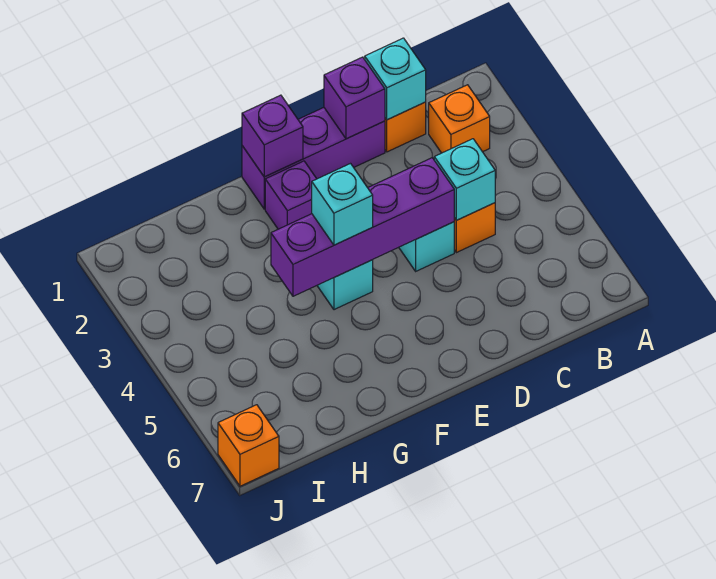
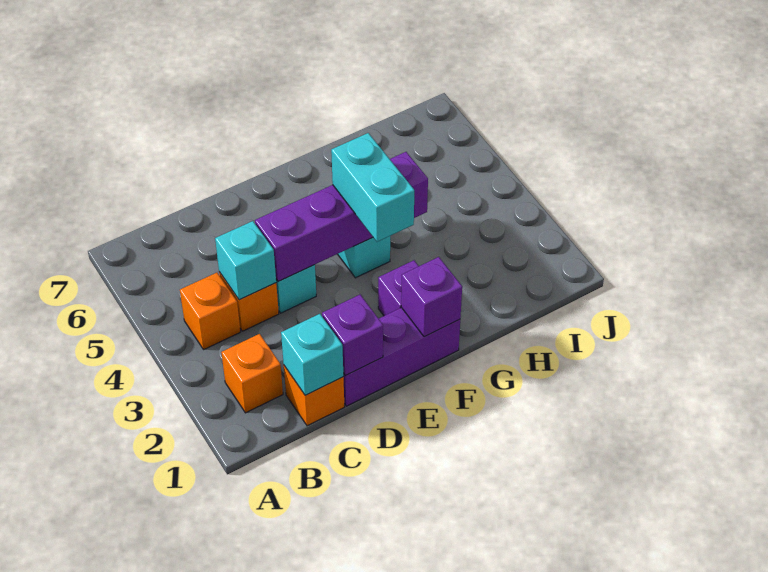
cyan 1x1 brick [312,164,373,245] -> cyan 1x2 brick [331,133,414,242]
orange 1x1 brick [218,405,279,486] -> orange 1x1 brick moved to [180,273,240,349]

